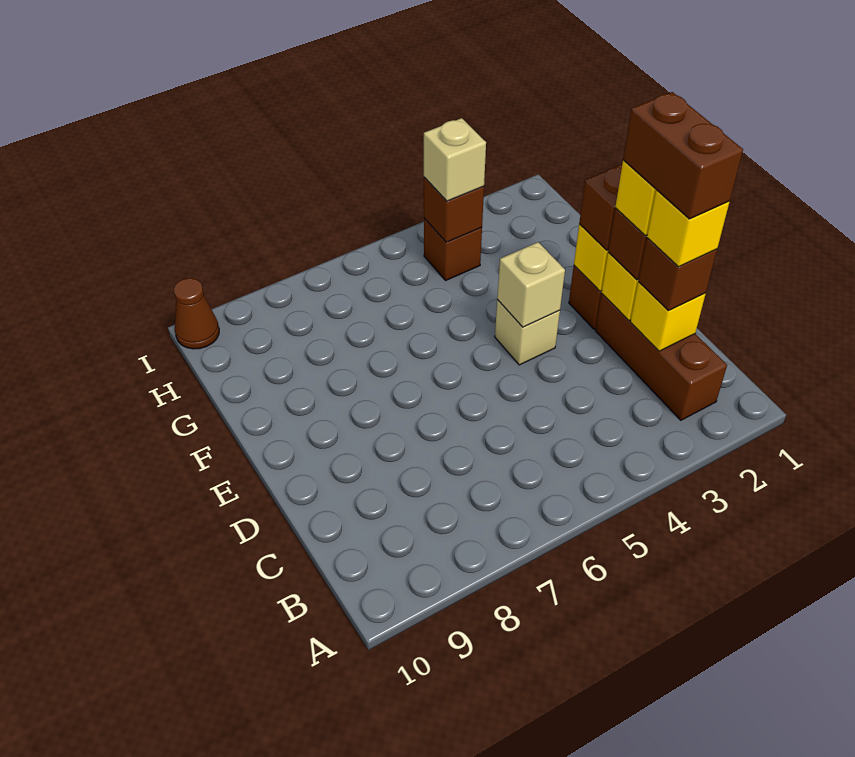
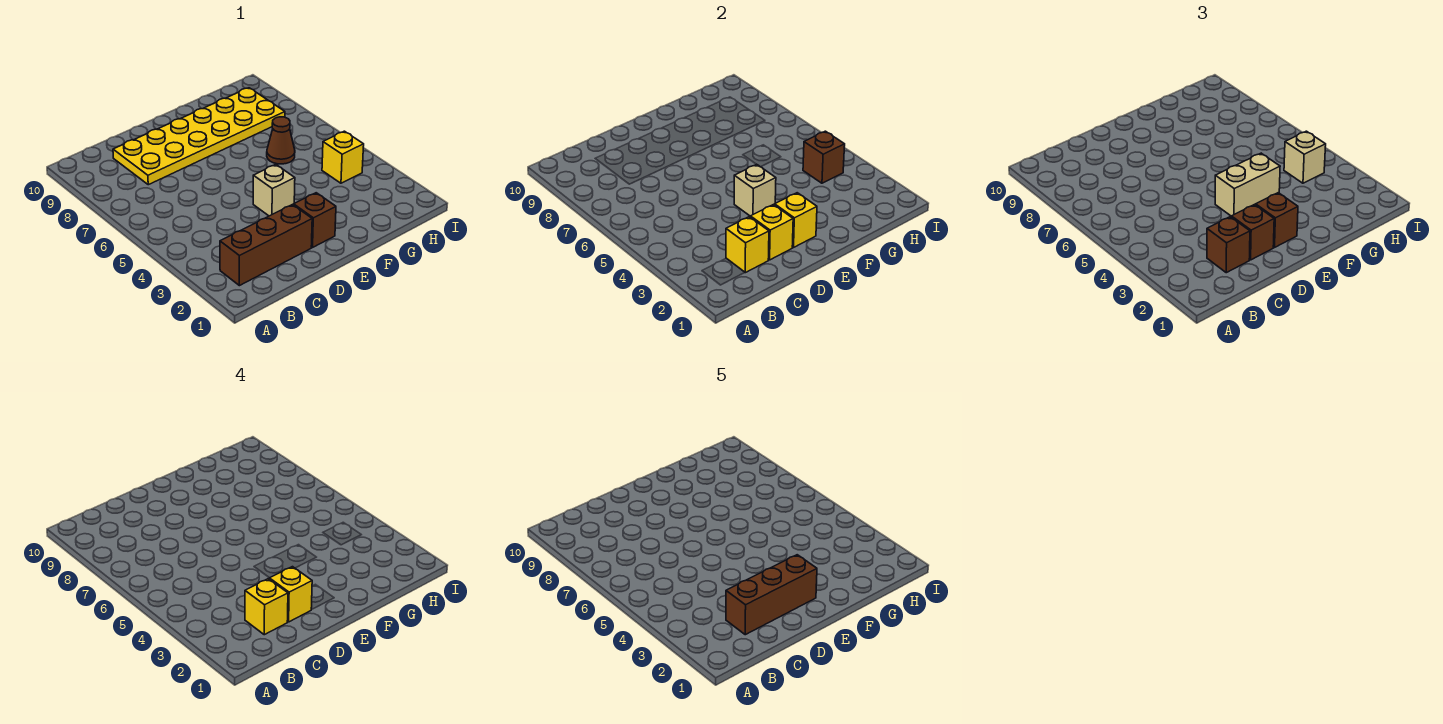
brown 1x2 brick [623,92,743,219] -> brown 1x3 brick [726,555,817,635]
none -> yellow 2x6 plate [113,88,285,185]
none -> tan 1x2 brick [1215,153,1280,216]
brown 1x1 brick [424,218,482,280] -> yellow 1x1 brick [322,131,364,183]
brown 1x1 cone [174,278,219,349] -> brown 1x1 cone moved to [267,117,295,164]

